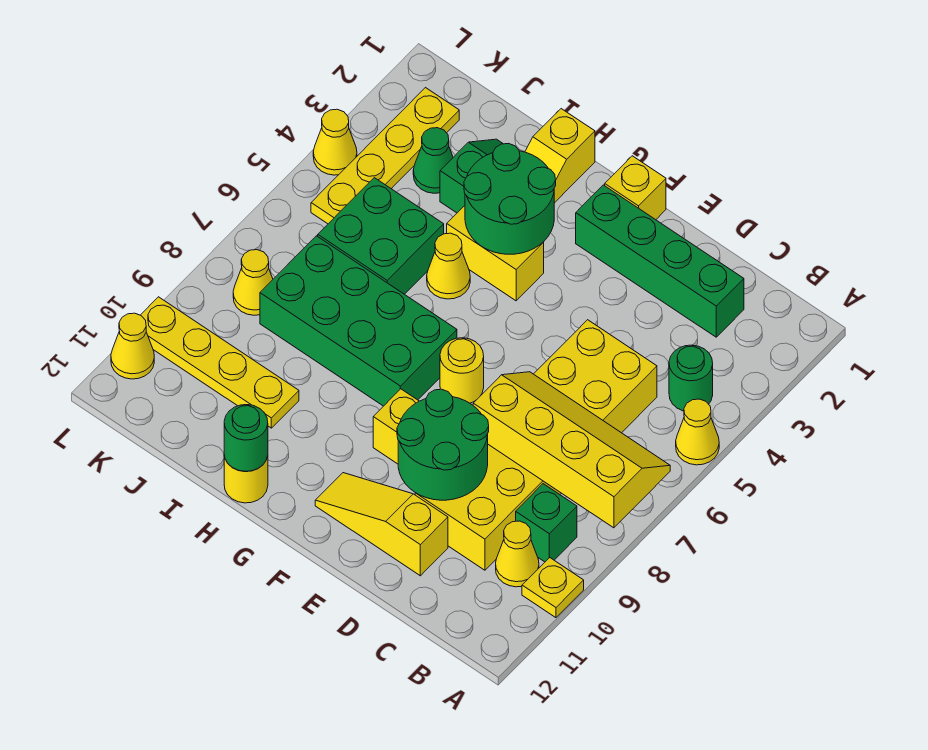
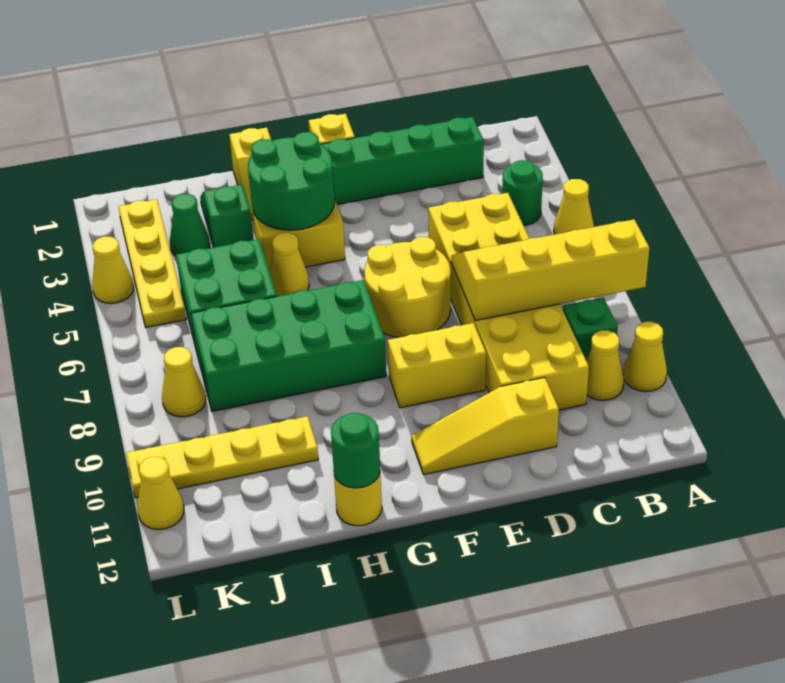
yellow 1x1 plate [522,558,584,618] -> yellow 1x1 cone [623,322,667,392]
green 2x2 round brick [397,389,489,500] -> none
yellow 1x1 round brick [440,338,484,403] -> yellow 2x2 round brick [365,237,451,338]

